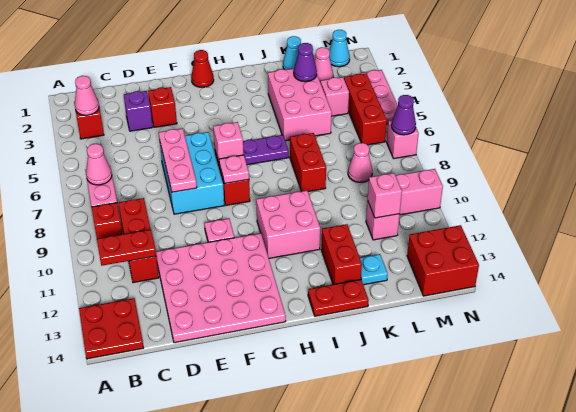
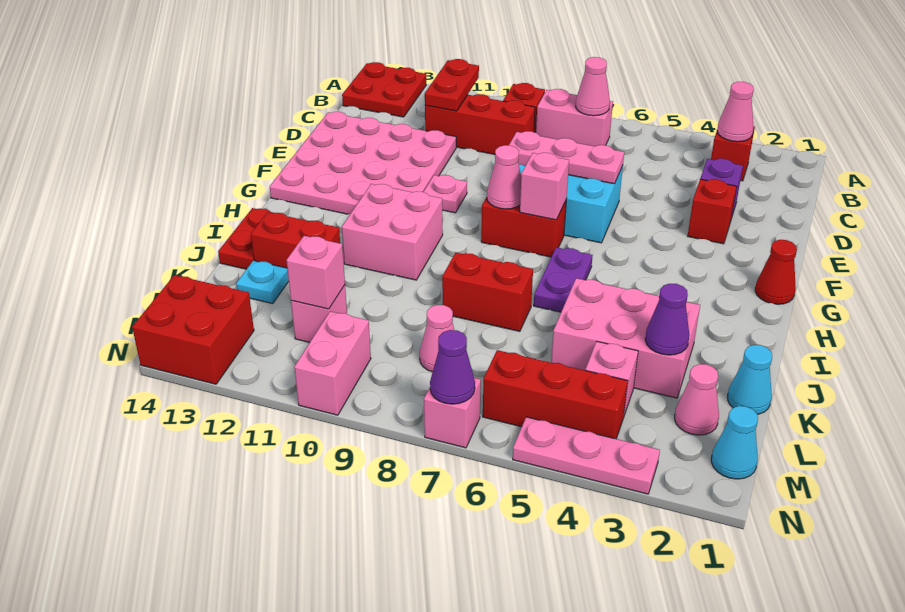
pink 1x1 plate [219,155,249,184] -> pink 1x1 cone [487,145,521,209]

